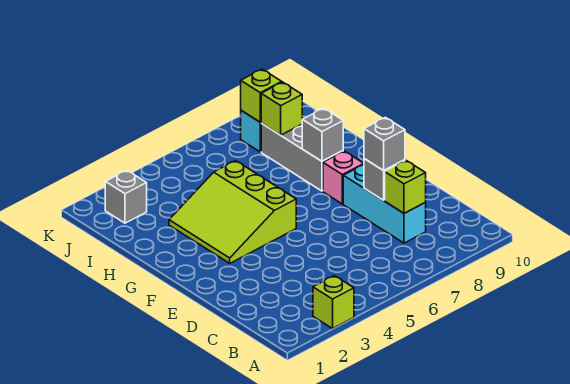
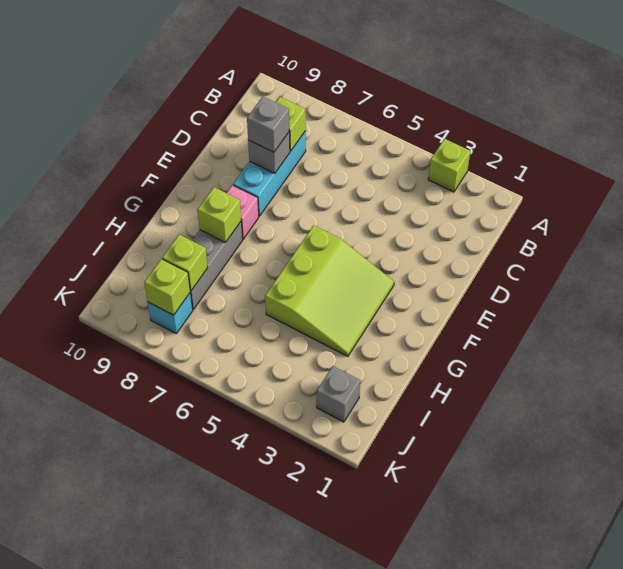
grey 1x1 brick [302,108,343,161] -> lime 1x1 brick [198,187,241,243]

